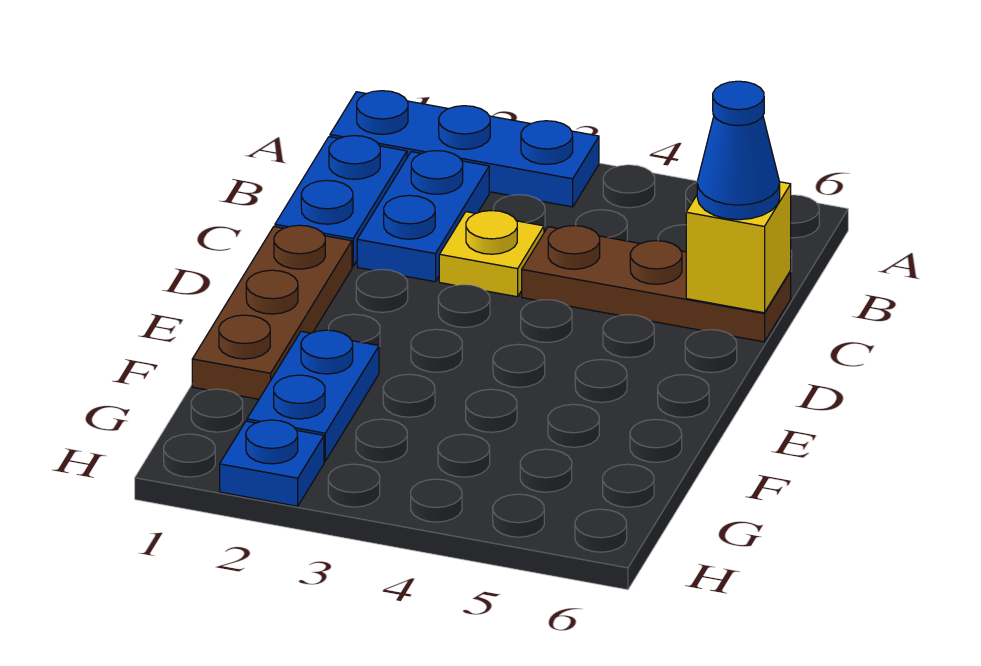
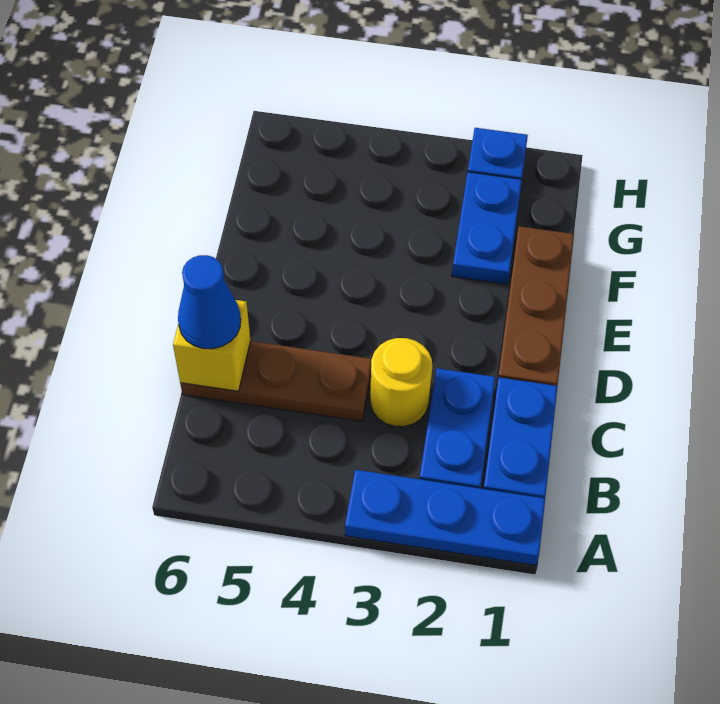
yellow 1x1 plate [439,211,544,297] -> yellow 1x1 round brick [370,338,432,427]

